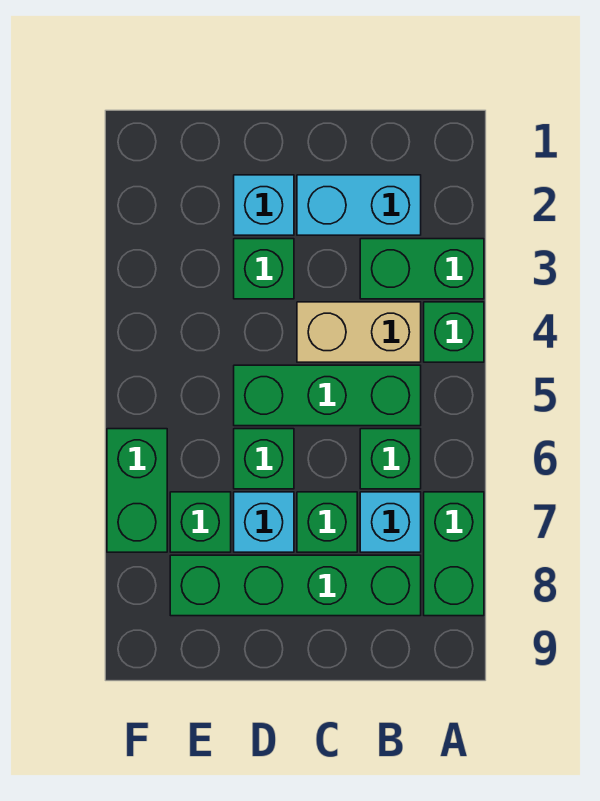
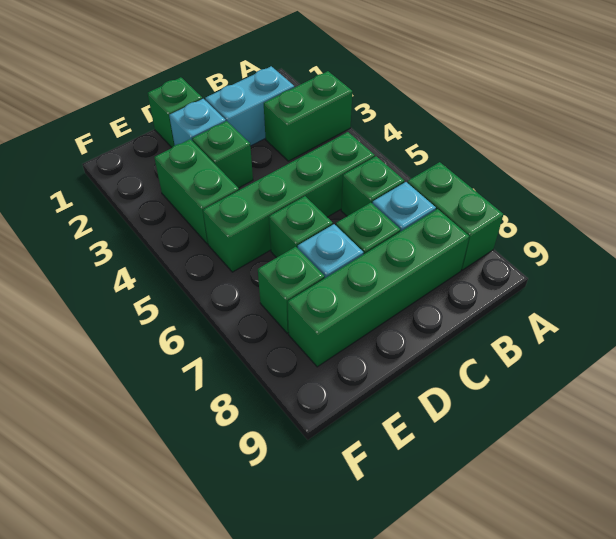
green 1x1 brick [424,302,484,362] -> green 1x1 brick moved to [148,77,202,147]
tan 1x2 brick [297,302,421,362] -> none
green 1x3 brick [234,365,421,426] -> green 1x4 brick [203,132,375,272]
green 1x2 brick [107,429,167,552] -> green 1x2 brick moved to [154,139,239,244]

